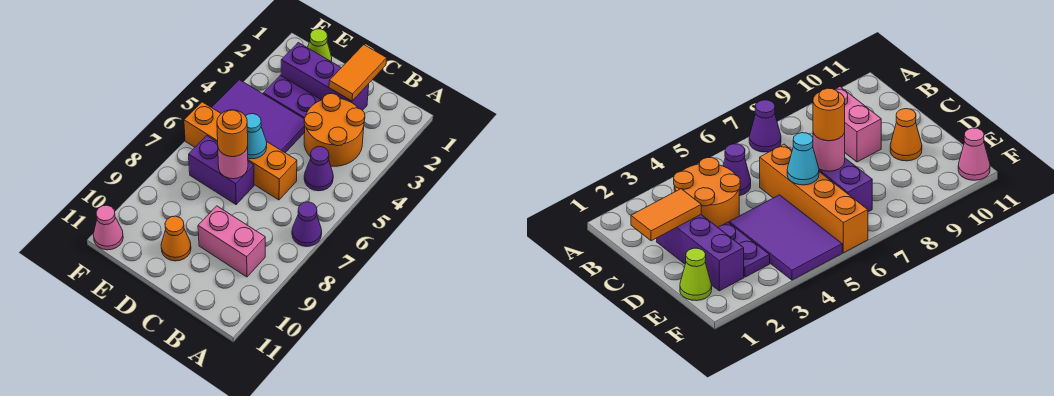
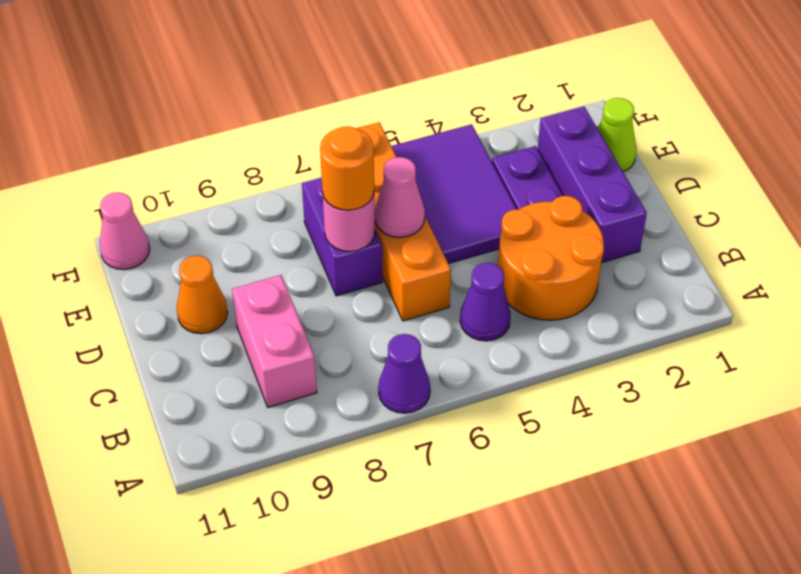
orange 1x2 tile [329,45,387,101] -> none
cyan 1x1 cone [246,114,267,159] -> pink 1x1 cone [375,157,425,237]

